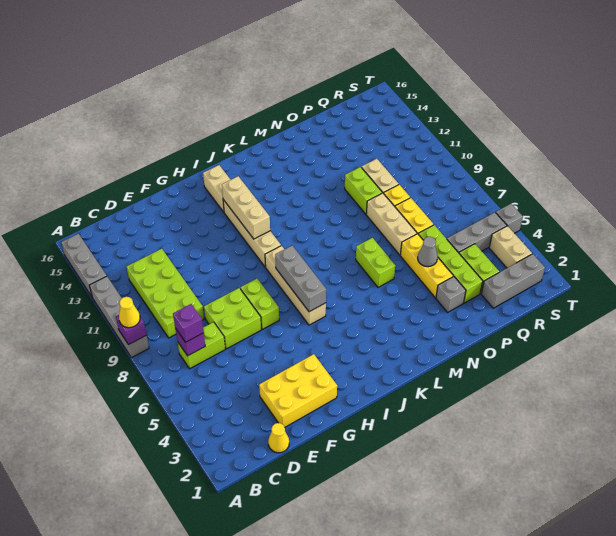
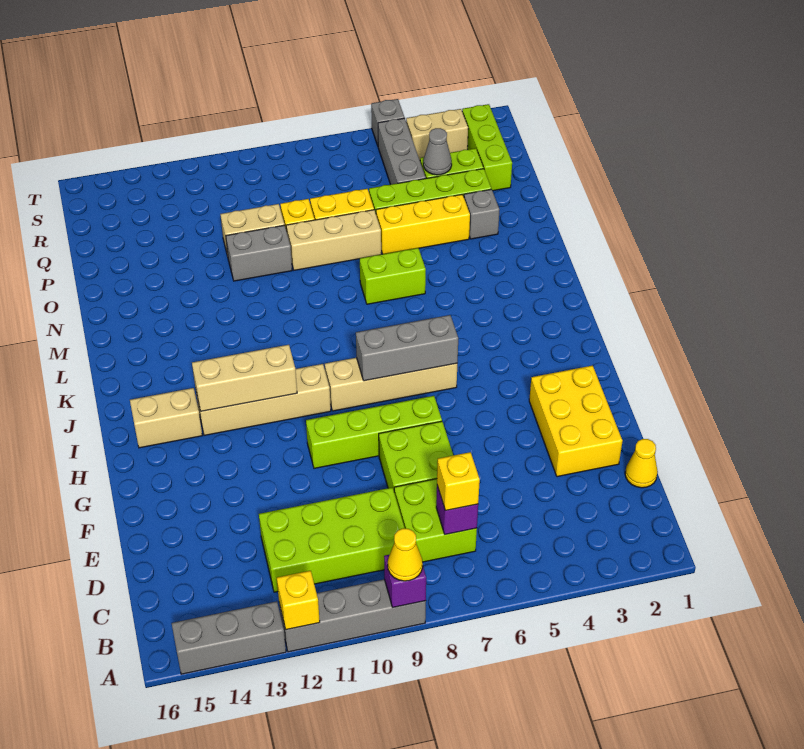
none -> yellow 1x1 brick [277,571,320,630]
lime 1x2 brick [178,322,225,369] -> lime 2x2 brick [394,479,477,562]
purple 1x1 brick [173,304,204,342] -> yellow 1x1 brick [437,452,480,511]
lime 1x2 brick [240,279,279,329] -> lime 1x4 brick [306,396,442,468]
grey 1x1 cone [418,237,438,267] -> grey 1x1 cone moved to [423,128,452,175]
lime 1x2 brick [345,167,382,214] -> grey 1x2 brick [226,225,292,281]
grey 1x3 brick [481,254,545,308] -> lime 1x3 brick [462,104,512,191]

